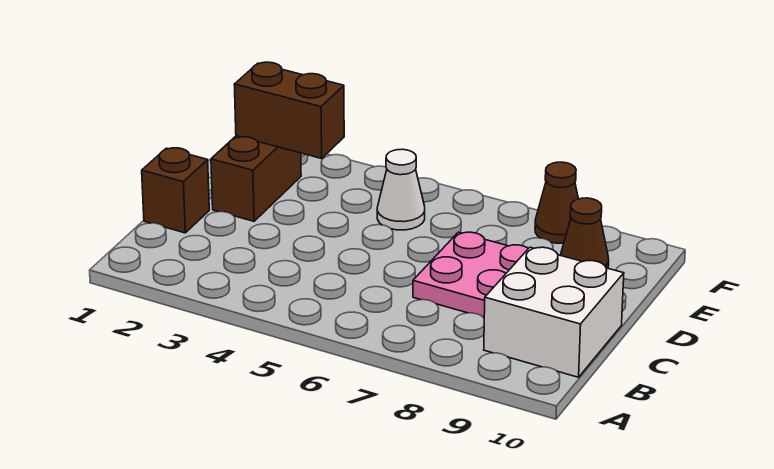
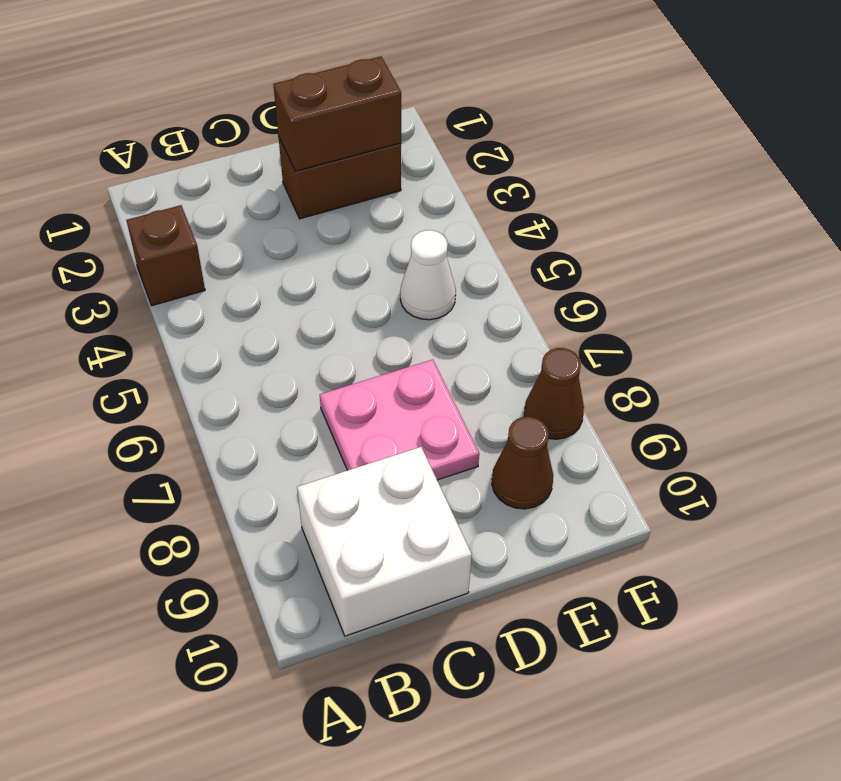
brown 1x1 brick [142,148,209,233] -> brown 1x1 brick moved to [126,205,205,306]
brown 1x2 brick [234,62,344,159] -> brown 1x2 brick turned to [273,57,401,171]

